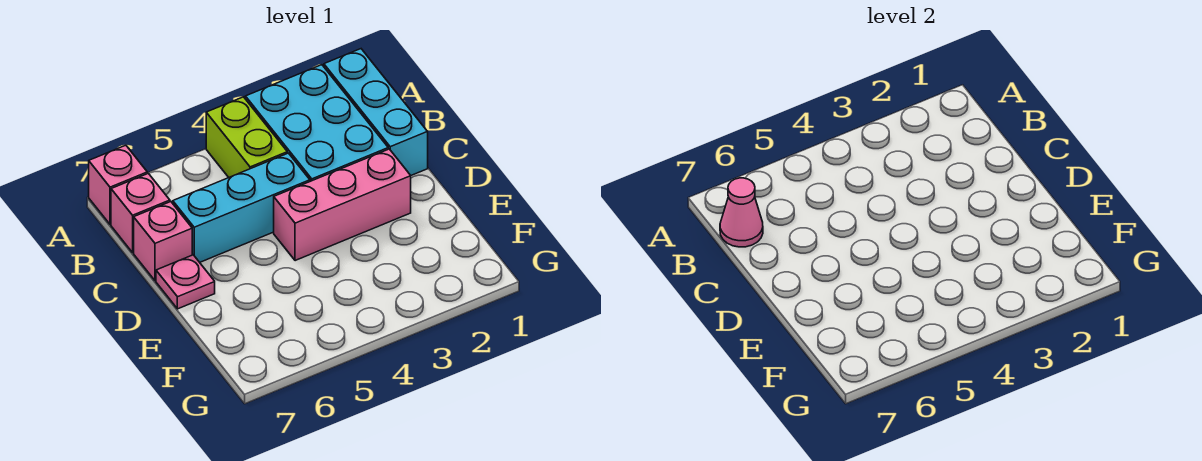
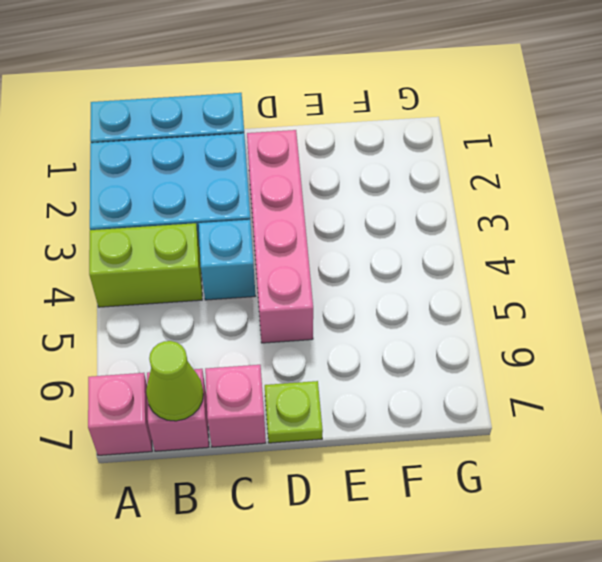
pink 1x1 cone [720,178,763,247] -> lime 1x1 cone [146,341,203,421]
cyan 1x3 brick [173,153,310,262] -> cyan 1x1 brick [199,220,255,300]
pink 1x3 brick [274,149,411,261] -> pink 1x4 brick [247,130,313,343]
pink 1x1 plate [156,255,215,309] -> lime 1x1 plate [265,381,323,443]

